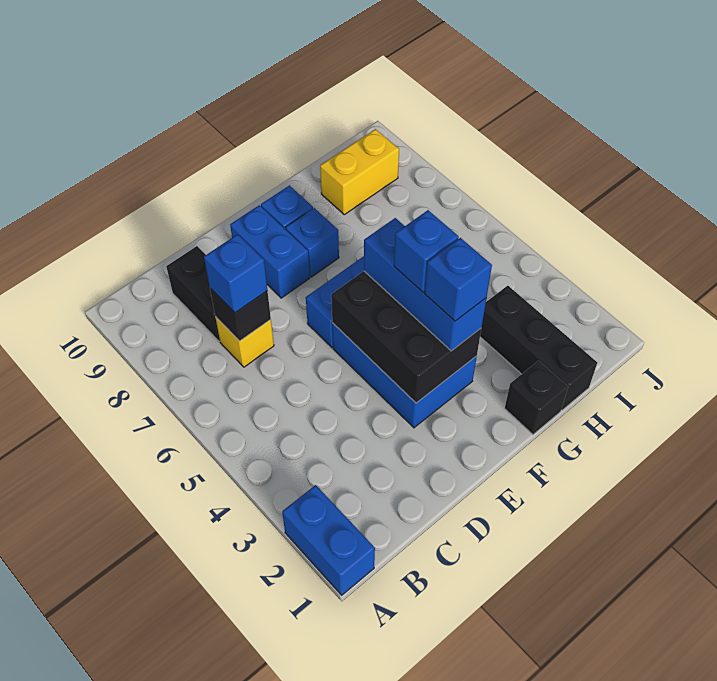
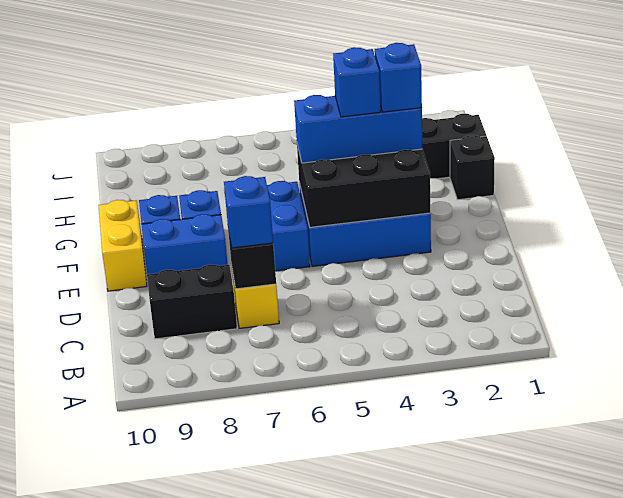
blue 1x2 brick [282,485,375,595] -> none
yellow 1x2 brick [320,129,399,215] -> yellow 1x2 brick moved to [98,200,147,291]

